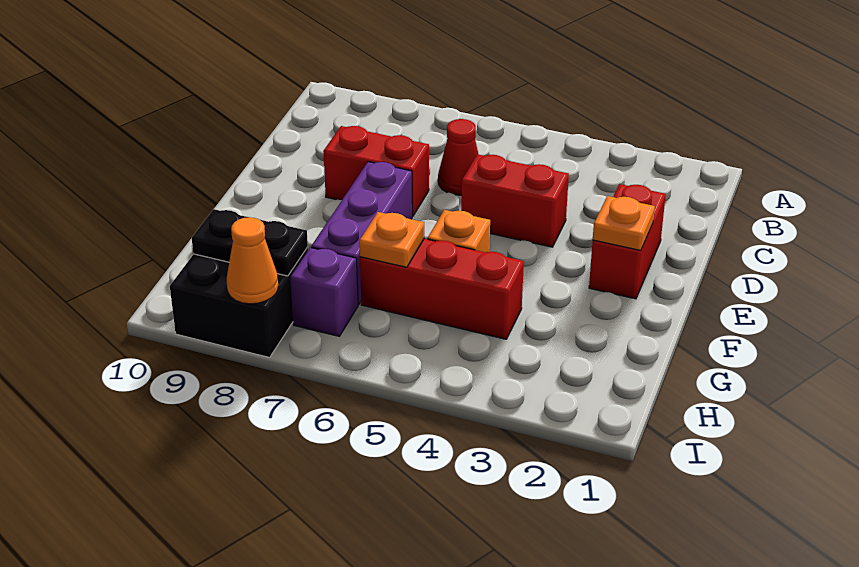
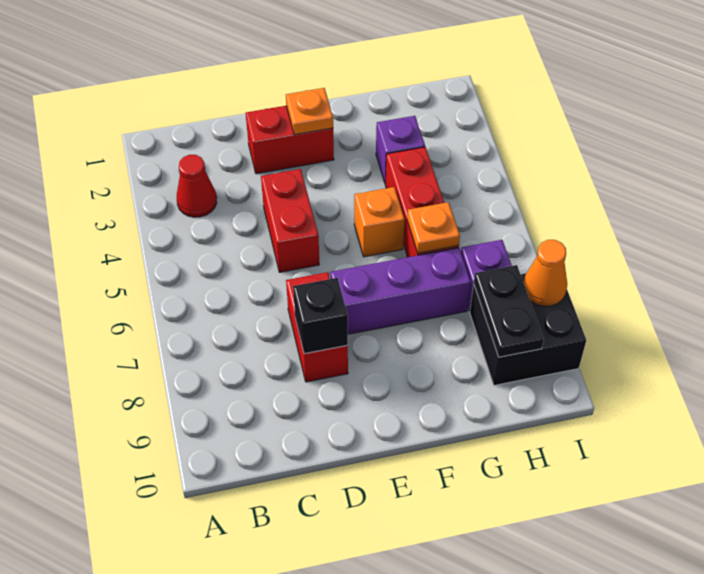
red 1x1 cone [438,119,479,195] -> red 1x1 cone moved to [177,155,217,217]
none -> black 1x1 brick [293,278,348,354]
none -> purple 1x1 brick [376,116,425,182]

